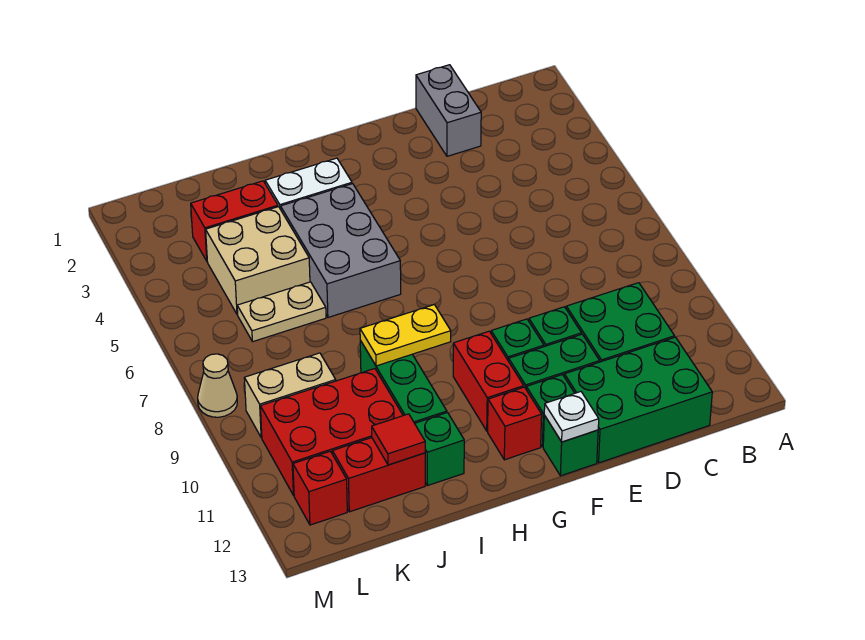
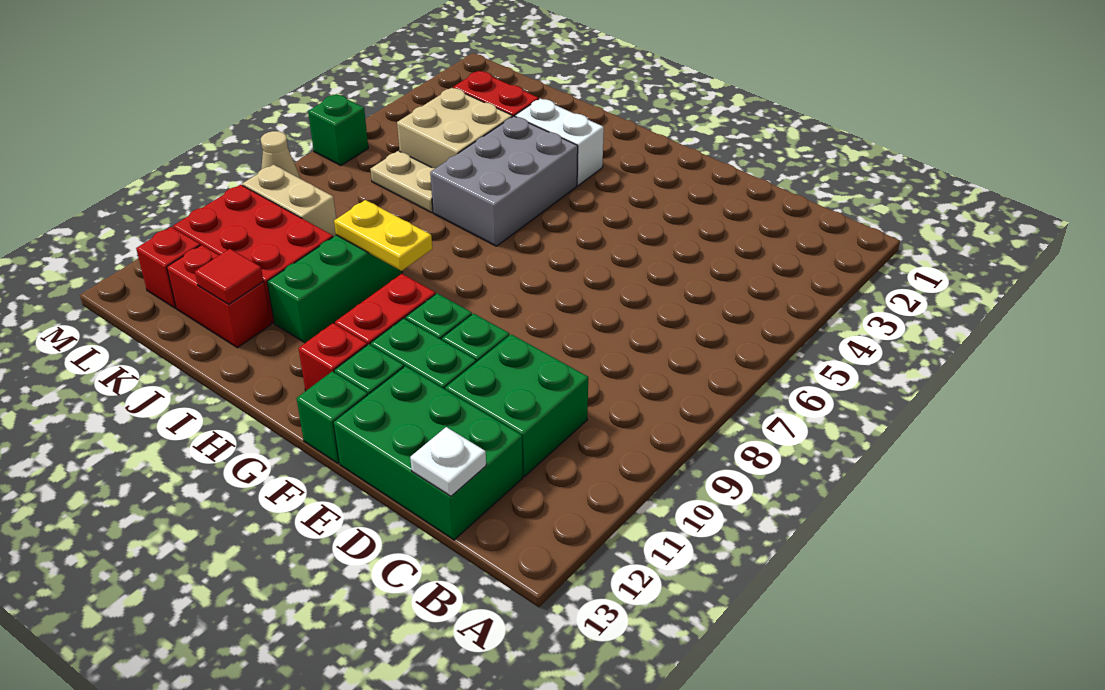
grey 1x2 brick [416,65,481,156] -> none
white 1x1 plate [544,392,599,442] -> white 1x1 plate moved to [410,427,486,496]
green 1x1 brick [415,413,464,486] -> green 1x1 brick moved to [308,94,368,166]

